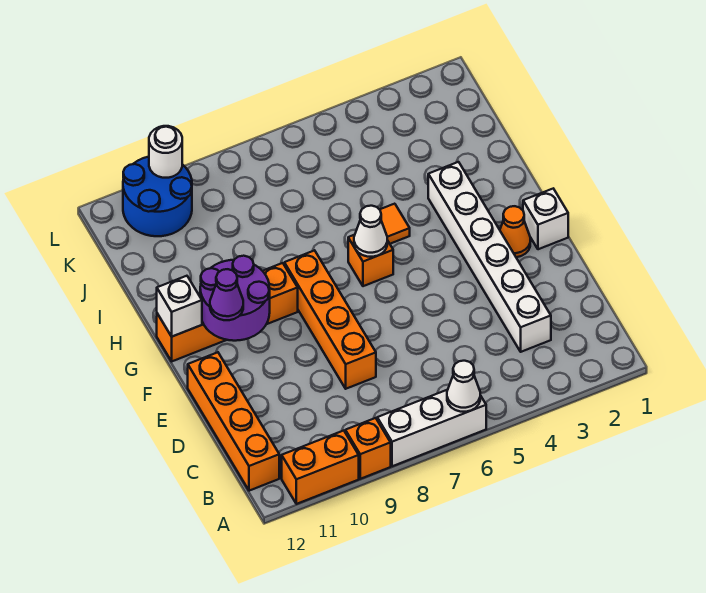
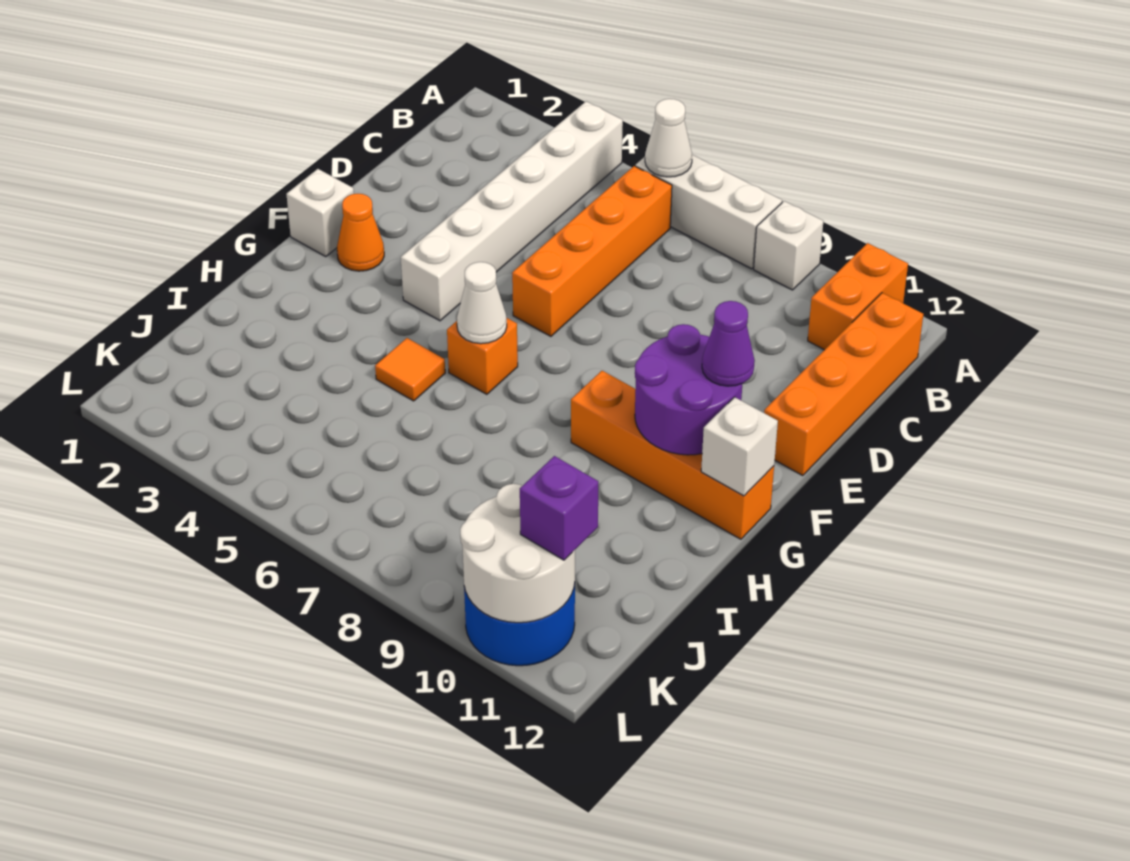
orange 1x1 brick [345,418,391,479] -> white 1x1 brick [754,201,823,290]
orange 1x2 brick [282,431,359,504] -> orange 1x2 brick turned to [808,243,908,350]
white 1x6 brick [428,162,551,352] -> white 1x6 brick moved to [401,101,623,321]
orange 1x4 brick [284,250,376,389] -> orange 1x4 brick moved to [512,166,672,336]
none -> purple 1x1 brick [520,456,598,560]
white 1x1 round brick [149,126,182,178] -> white 2x2 round brick [460,484,575,623]

